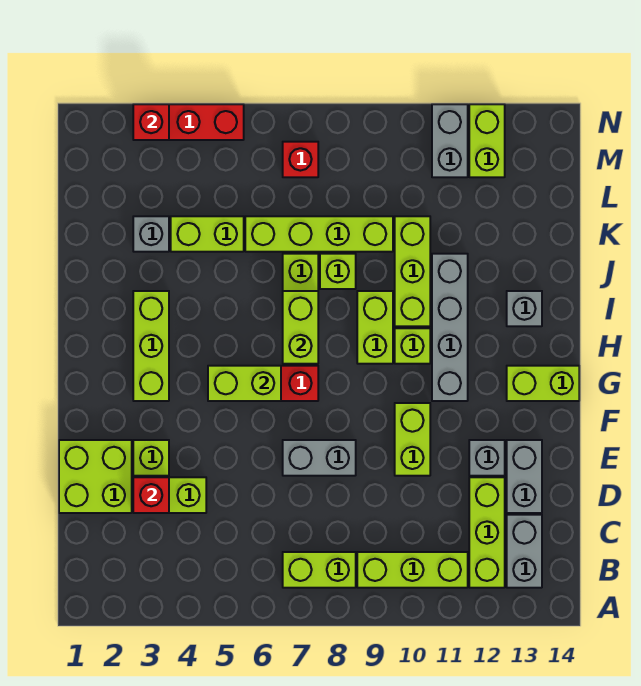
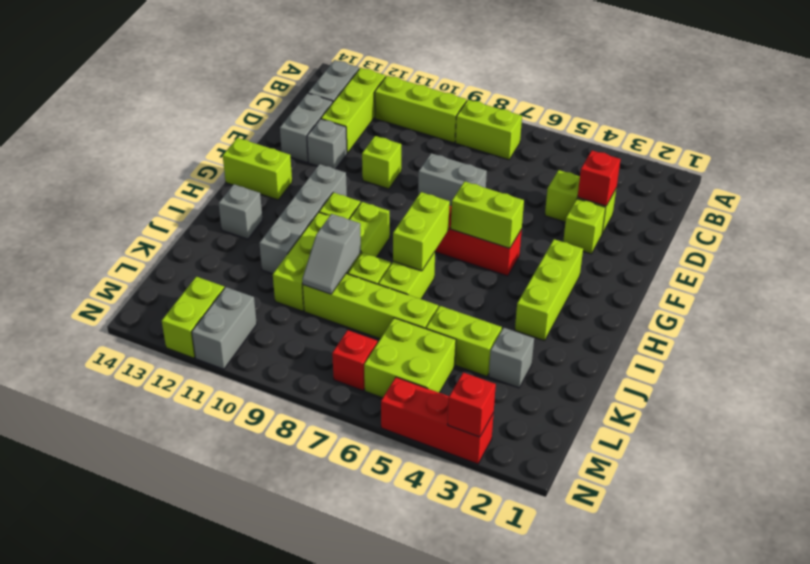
lime 2x2 brick [59,440,132,513] -> lime 2x2 brick moved to [364,318,456,398]
lime 1x2 brick [395,403,430,476] -> lime 1x1 brick [362,136,401,189]
none -> grey 1x2 slope [302,214,361,294]

